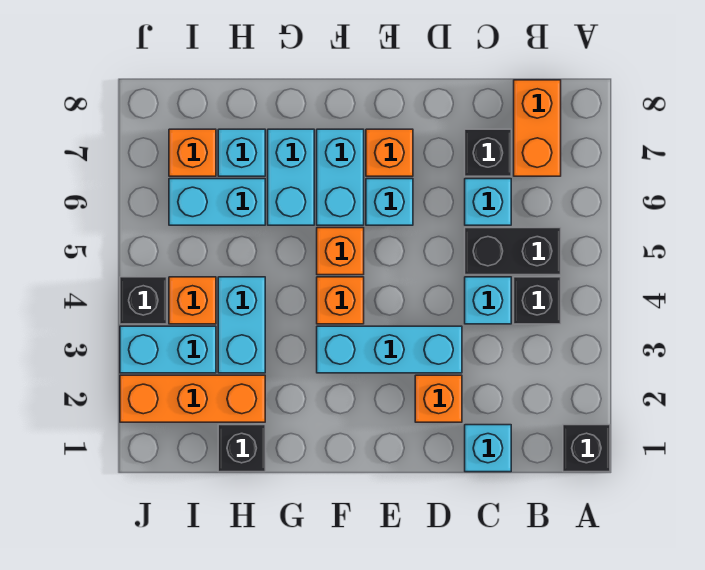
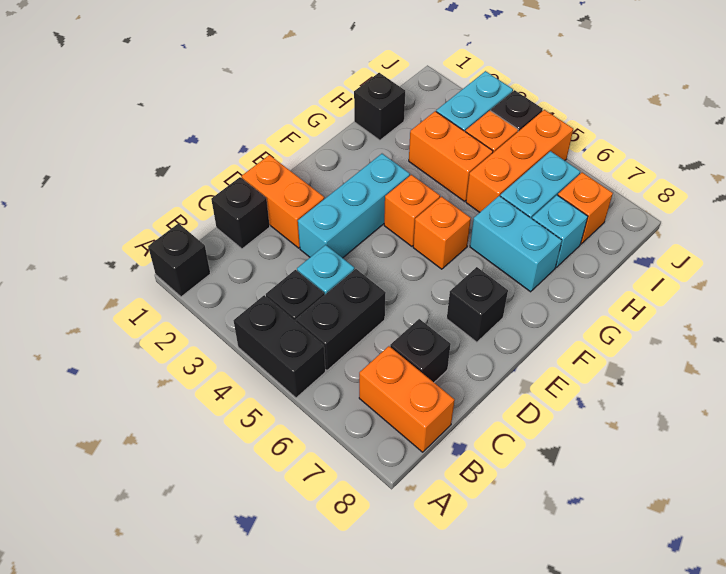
none -> black 1x2 brick [234,295,325,398]
cyan 1x1 brick [465,425,511,472] -> black 1x1 brick [211,177,270,249]
cyan 1x1 brick [465,179,511,225] -> none
orange 1x1 brick [415,375,462,422] -> orange 1x2 brick [242,155,324,248]
cyan 1x1 brick [366,179,413,225] -> none
orange 1x1 brick [366,129,413,176] -> black 1x1 brick [447,267,508,342]
cyan 1x2 brick [317,129,364,225] -> none
orange 1x3 brick [120,375,265,422] -> orange 1x3 brick moved to [466,110,573,213]
cyan 1x2 brick [218,277,265,373] -> orange 1x2 brick [409,111,493,201]

